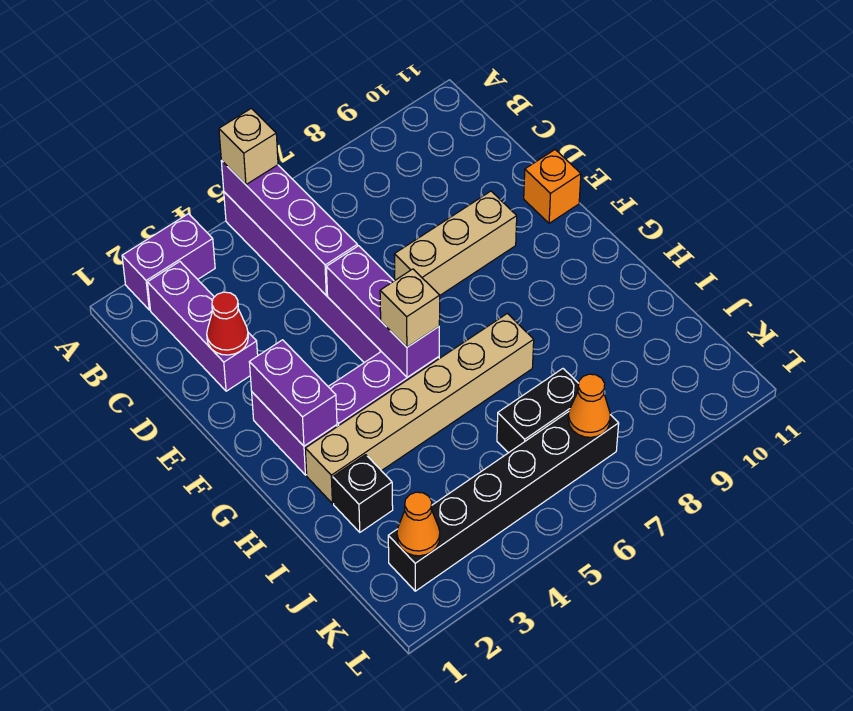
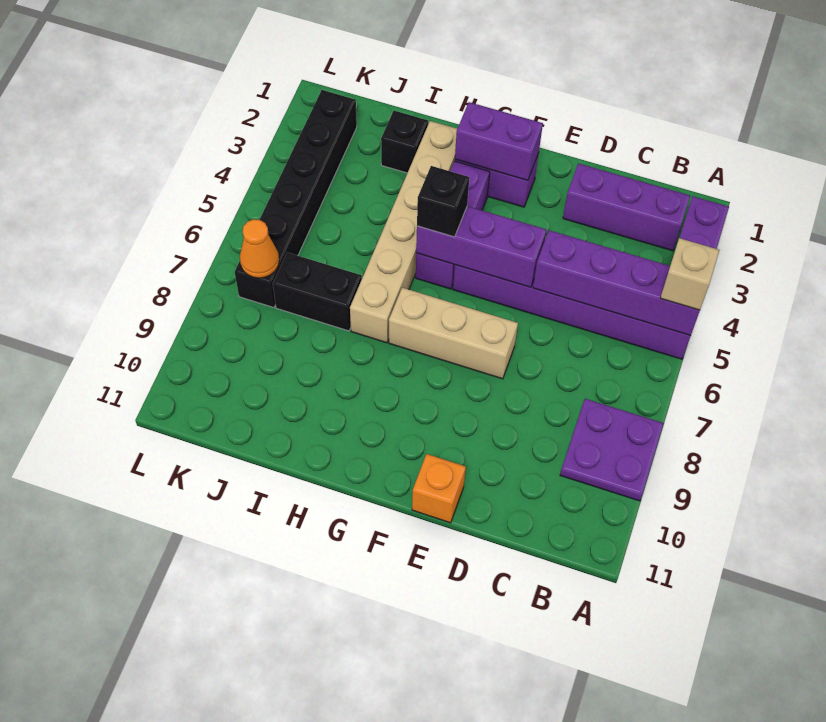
none -> purple 2x2 plate [560,399,664,501]
red 1x1 cone [207,292,248,355] -> none
tan 1x3 brick [394,191,517,295] -> tan 1x3 brick turned to [389,288,518,379]
tan 1x1 brick [380,269,440,347] -> black 1x1 brick [417,166,469,237]
black 1x2 brick [497,369,579,453] -> black 1x2 brick turned to [273,253,362,331]
orange 1x1 cone [397,492,440,556] -> none

